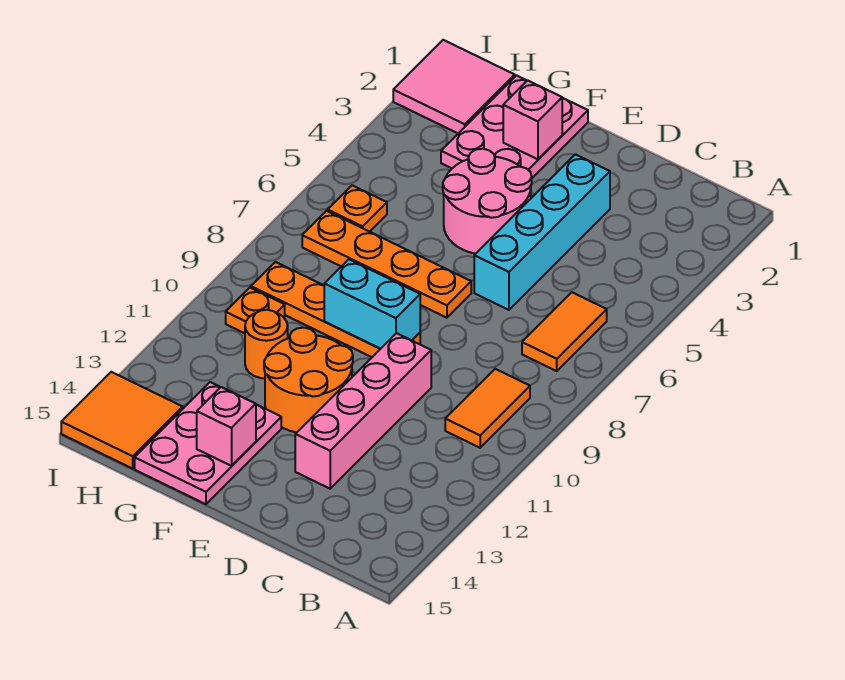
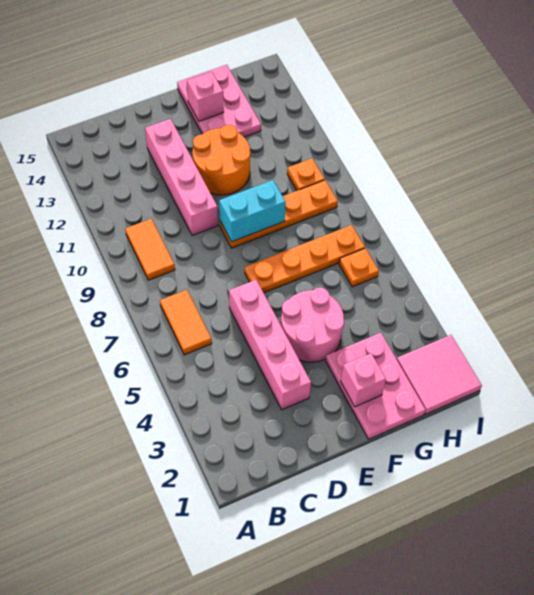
cyan 1x4 brick [474,154,610,310] -> pink 1x4 brick [229,280,311,410]
orange 1x1 round brick [245,310,288,378] -> none
orange 2x2 tile [61,372,183,469] -> none

